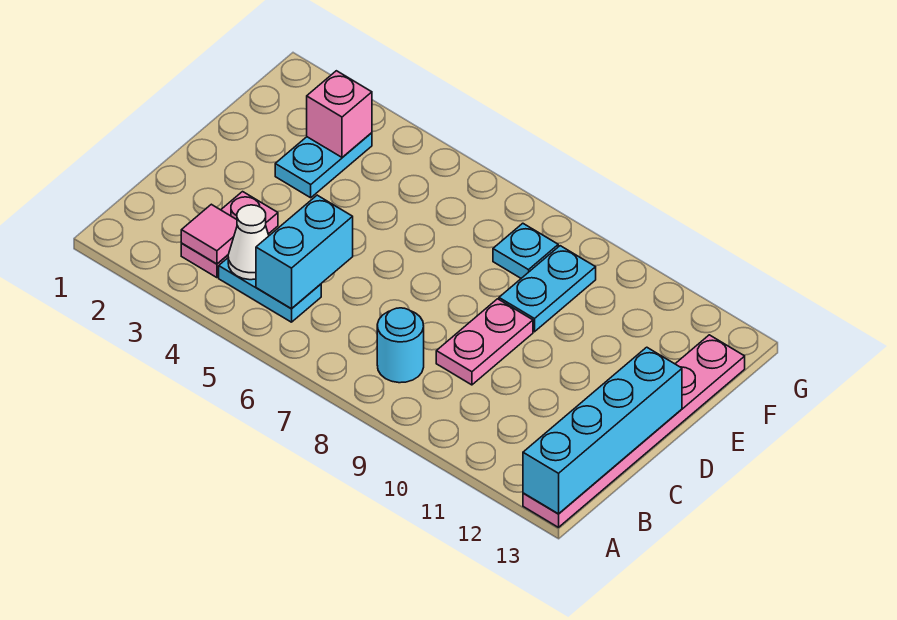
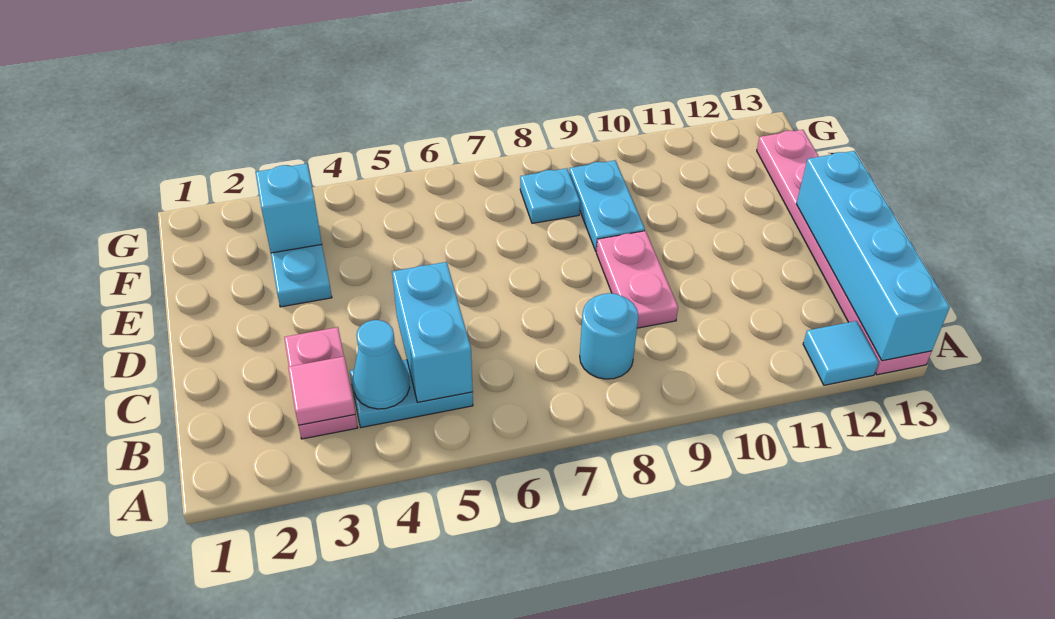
none -> cyan 1x1 tile [803,321,879,385]
white 1x1 cone [228,205,269,280] -> cyan 1x1 cone [353,320,410,409]
pink 1x1 brick [307,71,372,157] -> cyan 1x1 brick [256,164,322,253]

